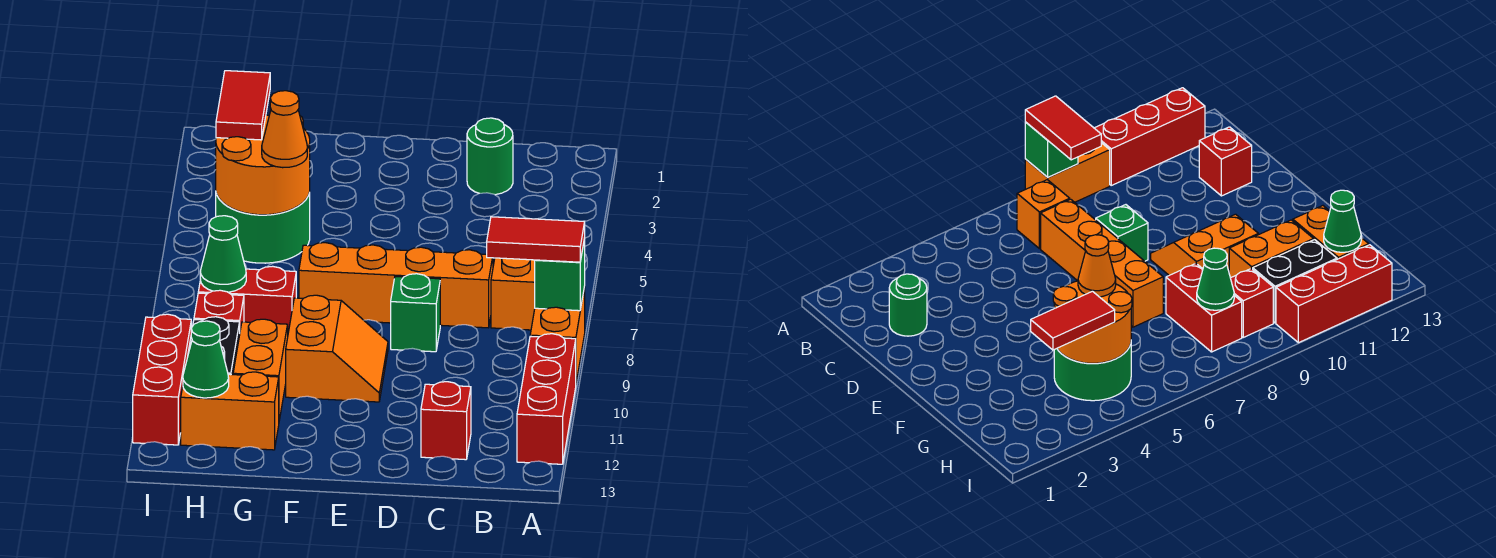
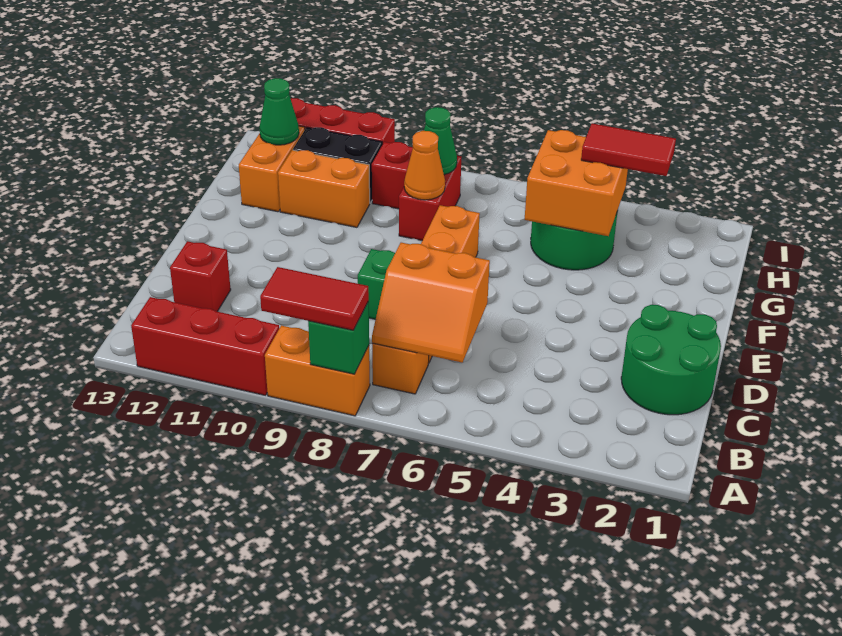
red 1x2 tile [487,217,585,262] -> red 1x2 tile turned to [260,267,369,330]
green 1x1 round brick [467,118,513,195] -> green 2x2 round brick [621,305,721,415]
orange 2x2 slope [286,295,388,402] -> orange 2x2 slope moved to [372,243,490,362]
orange 2x2 round brick [216,115,310,215] -> orange 2x2 brick [525,130,628,236]
orange 1x1 cone [262,91,307,168] -> orange 1x1 cone moved to [404,131,445,200]

